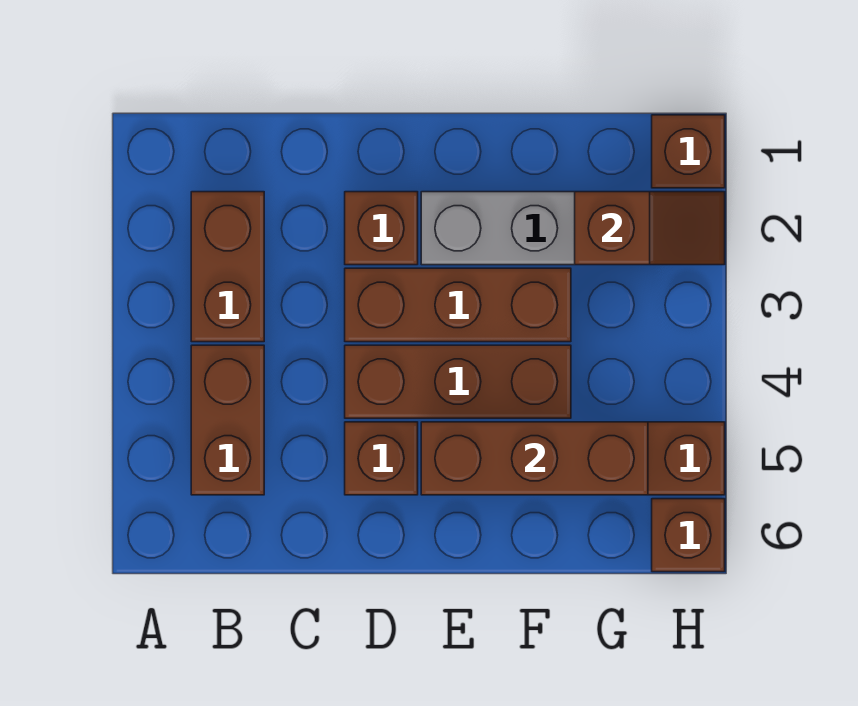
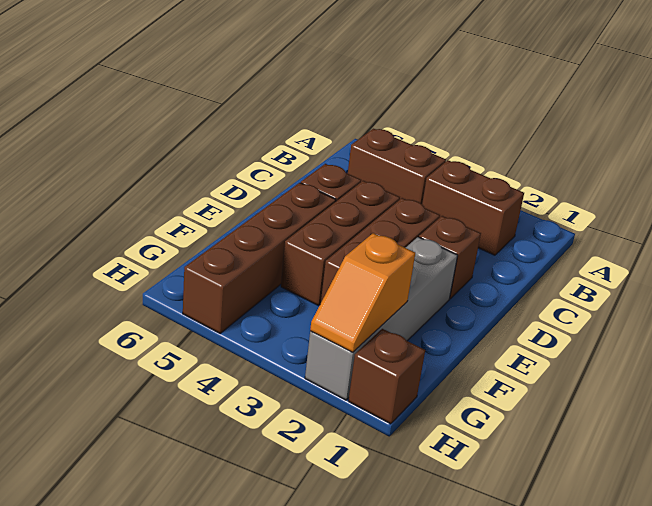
brown 1x3 brick [421,422,648,495] -> none
brown 1x2 slope [575,192,725,265] -> orange 1x2 slope [310,233,415,352]
brown 1x1 brick [652,499,725,572] -> none

